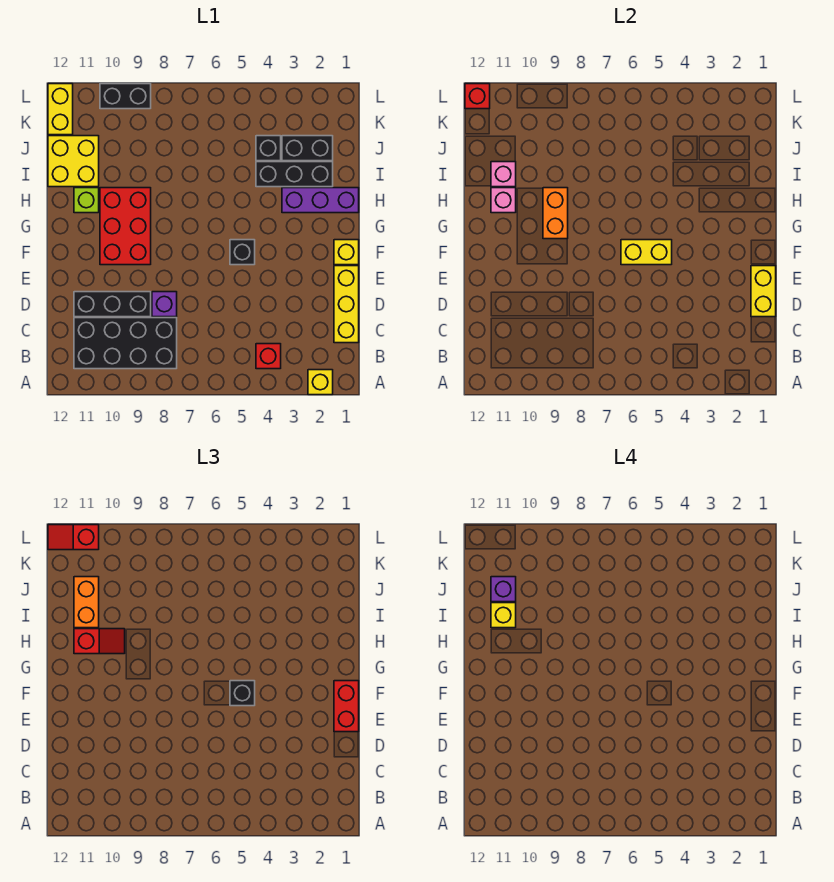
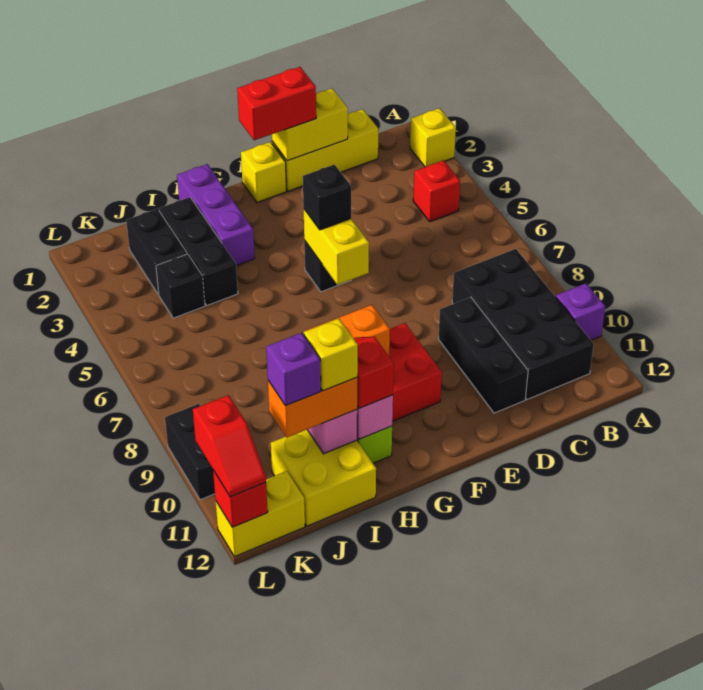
purple 1x1 brick [152,292,177,317] -> purple 1x1 brick moved to [556,283,605,340]

